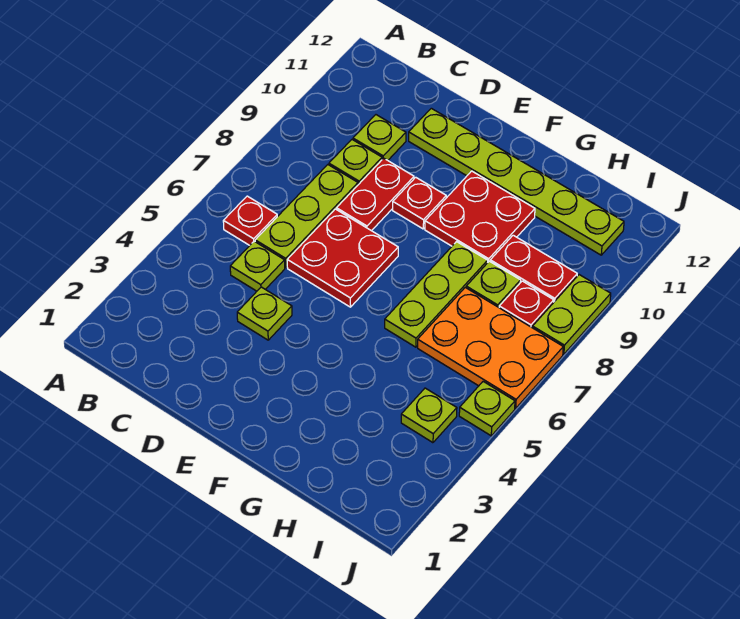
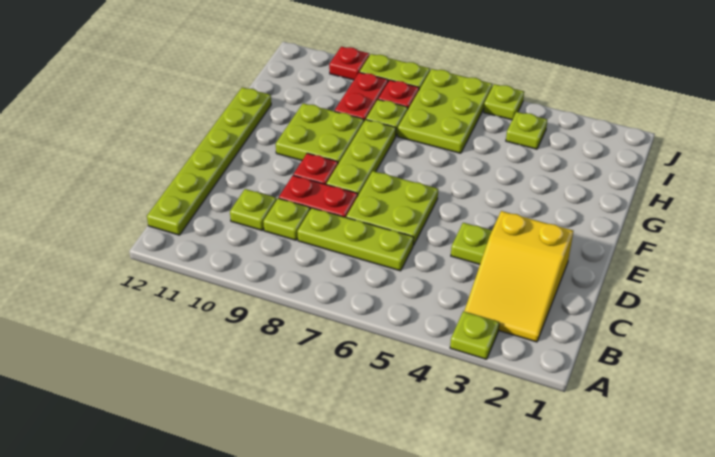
none -> yellow 2x3 slope [464,211,573,342]
red 1x1 plate [223,196,277,245] -> red 1x1 plate moved to [329,47,369,80]
lime 1x1 plate [230,241,285,291] -> lime 1x1 plate moved to [450,311,499,359]
red 2x2 plate [287,209,398,307] -> lime 2x2 plate [346,171,438,245]
lime 1x6 plate [409,108,624,255] -> lime 1x6 plate moved to [147,87,271,235]
red 2x2 plate [425,171,535,262] -> lime 2x2 plate [276,103,364,164]
lime 1x3 plate [385,242,488,347] -> lime 1x3 plate turned to [326,120,396,195]
orange 2x3 plate [418,288,563,408] -> lime 2x3 plate [398,69,492,153]

